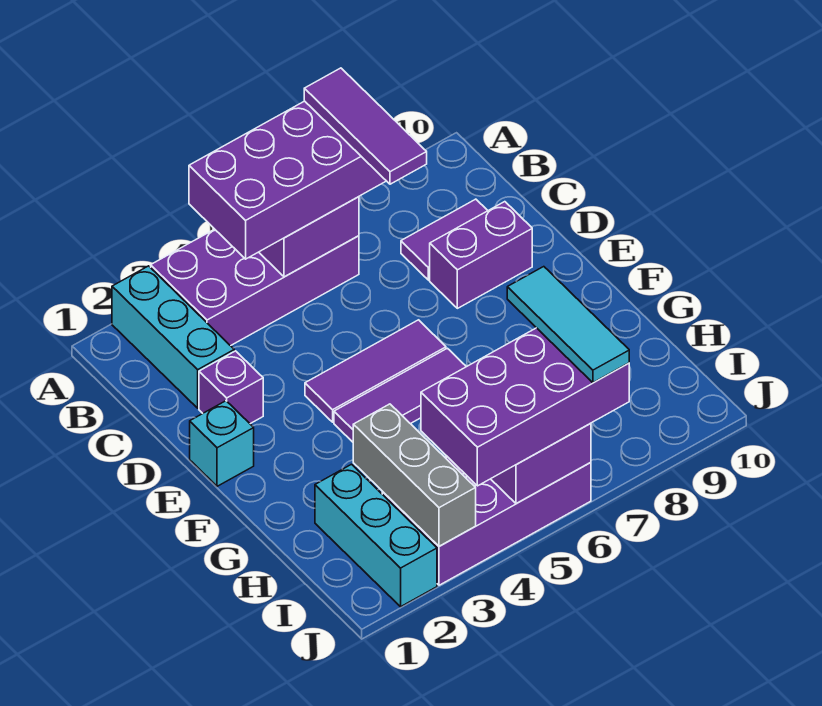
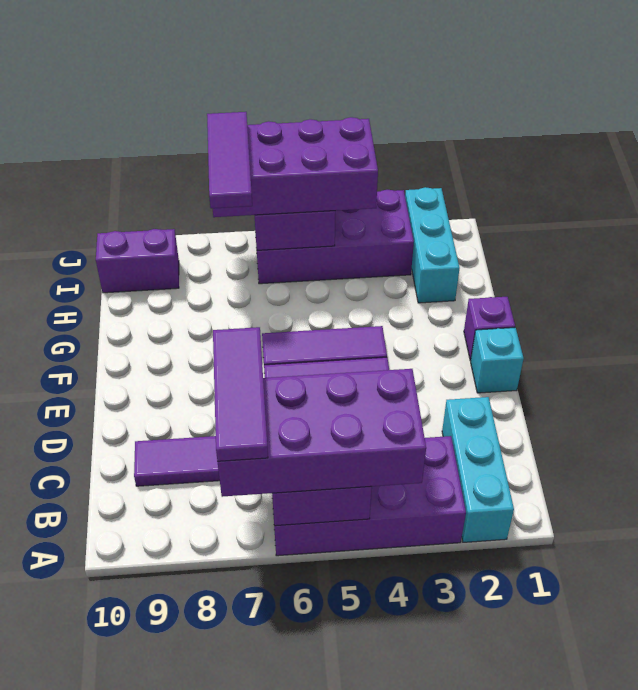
purple 1x1 brick [199,351,263,424] -> purple 1x1 brick moved to [464,297,515,361]
purple 1x2 brick [430,202,532,308] -> purple 1x2 brick moved to [96,229,179,293]
grey 1x3 brick [353,404,476,546] -> none
cyan 1x3 tile [507,267,629,383] -> purple 1x3 tile [207,112,252,208]

